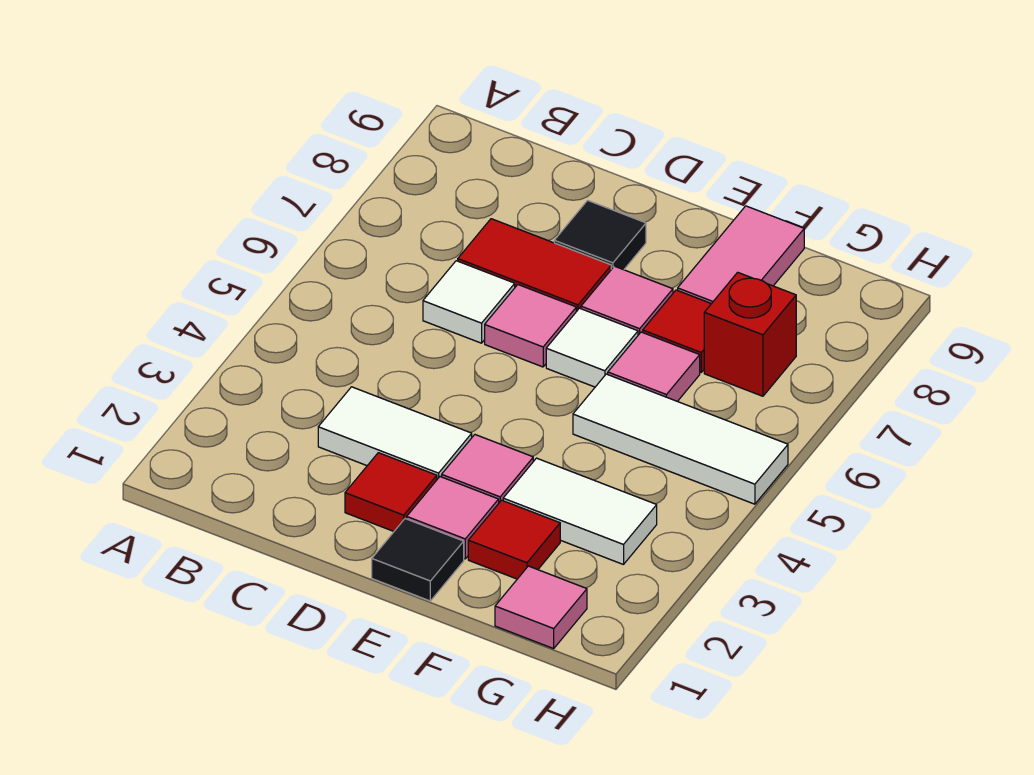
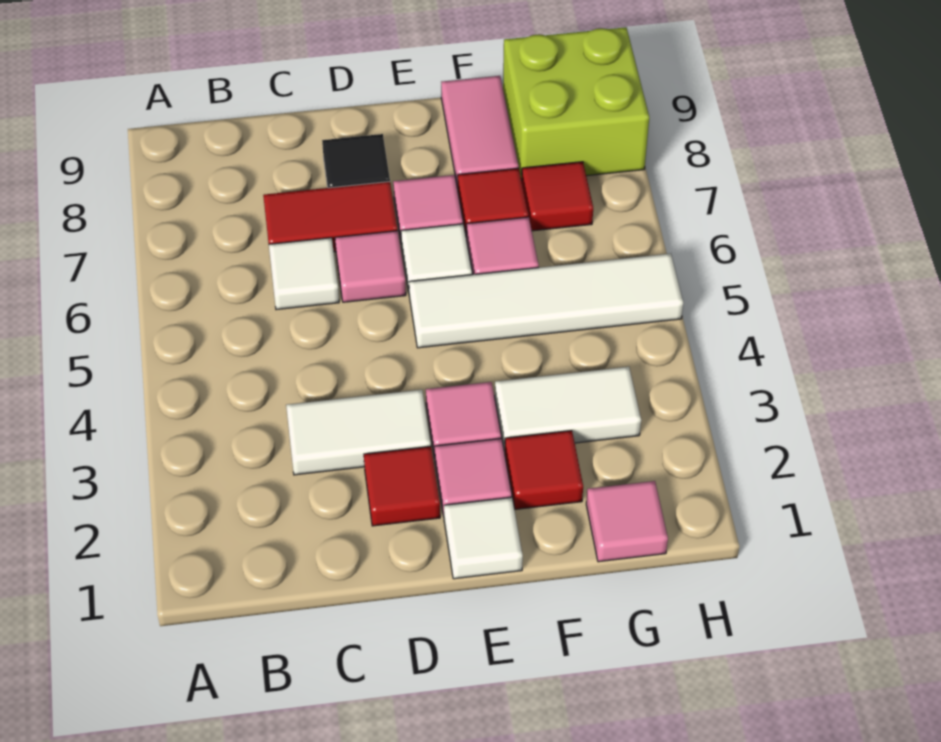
black 1x1 tile [372,519,464,601] -> white 1x1 tile [444,497,523,579]
white 1x3 tile [573,374,788,504] -> white 1x4 tile [409,254,683,348]
red 1x1 brick [704,272,796,396] -> red 1x1 tile [522,162,593,231]
none -> lime 2x2 brick [503,27,649,180]

